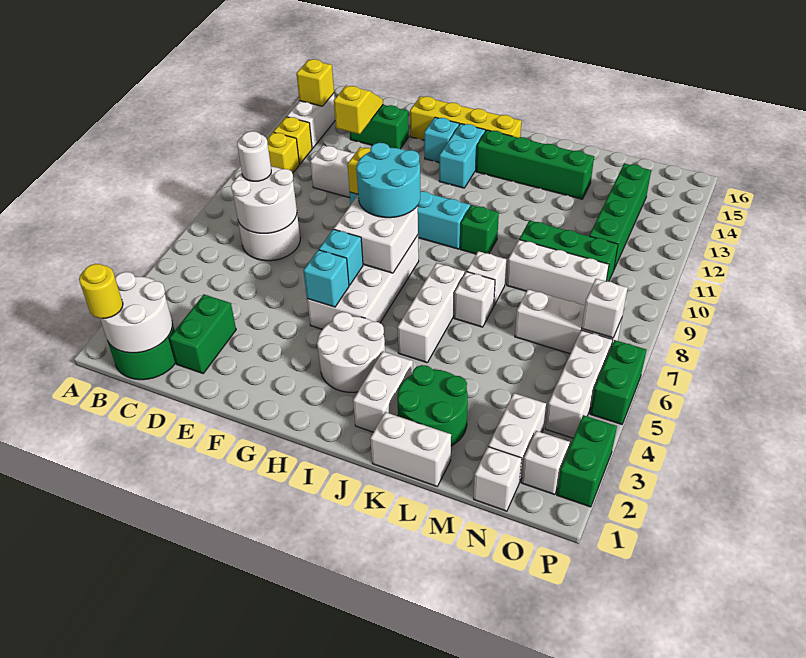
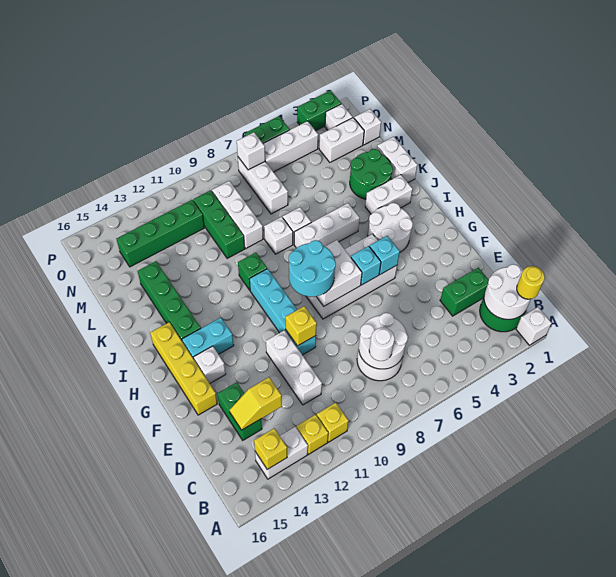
none -> white 1x1 brick [516,307,552,345]
cyan 1x1 brick [424,117,459,162] -> white 1x1 brick [194,346,226,383]

